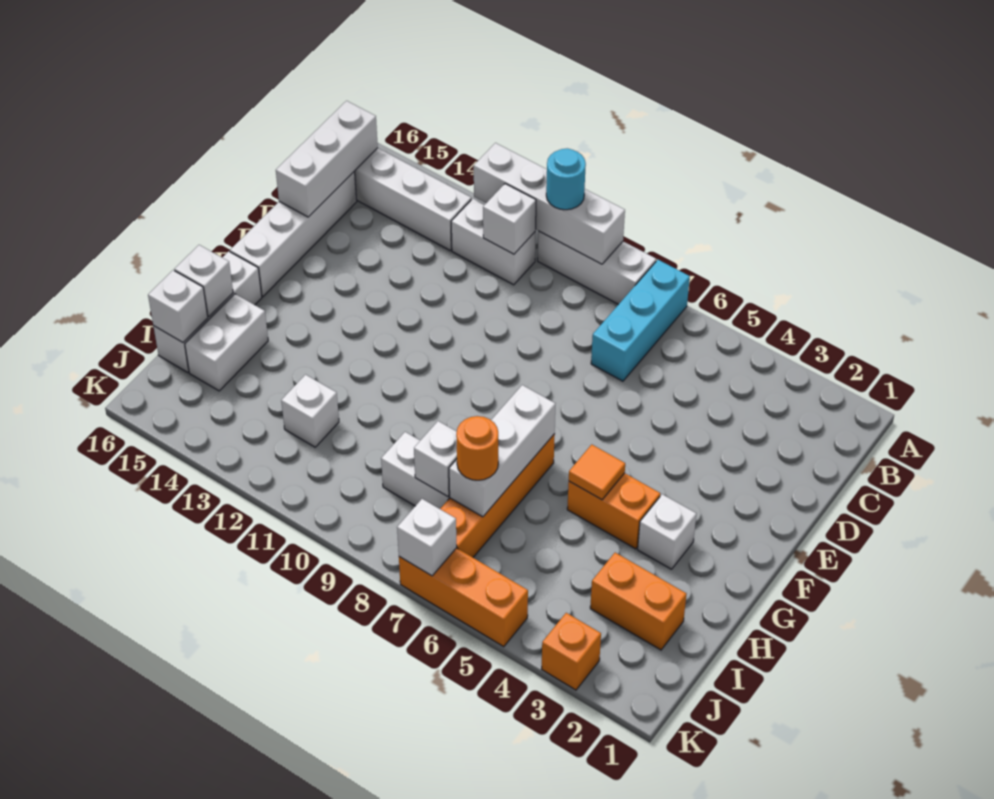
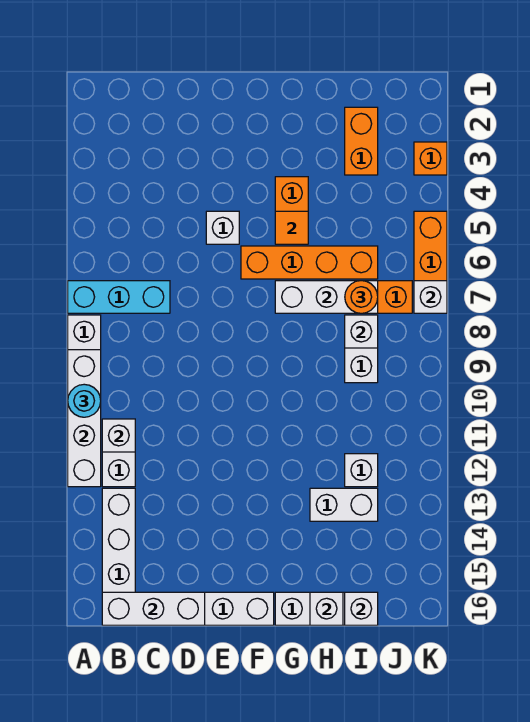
none -> orange 1x4 brick [241,246,378,279]
white 1x1 brick [638,494,696,569] -> white 1x1 brick moved to [206,211,239,244]
white 1x2 brick [185,294,268,391] -> white 1x2 brick moved to [310,488,378,521]

